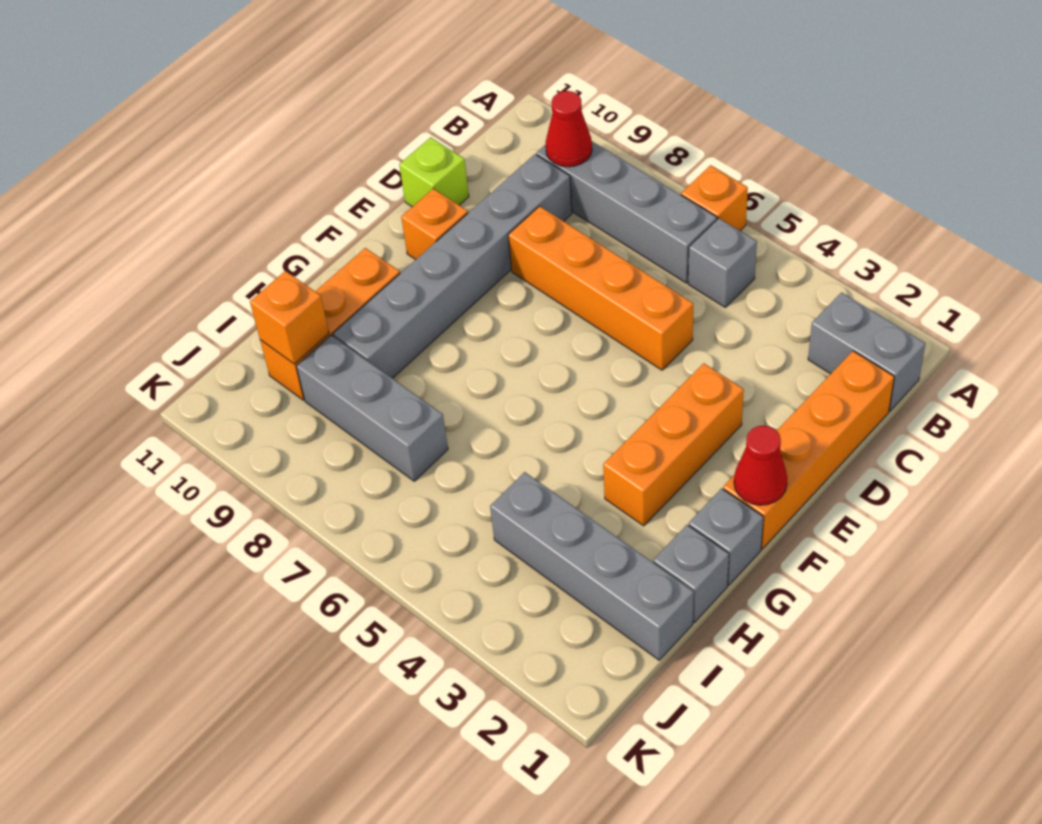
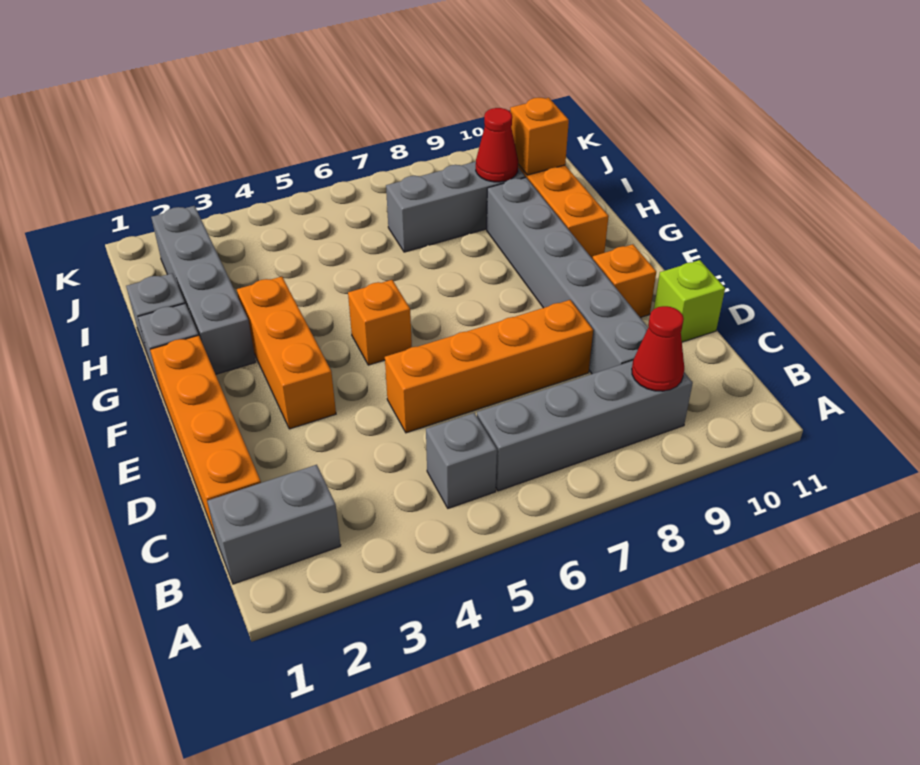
orange 1x1 brick [681,165,748,231] -> orange 1x1 brick moved to [348,280,412,365]
red 1x1 cone [734,426,787,505] -> red 1x1 cone moved to [476,108,518,182]
grey 1x4 brick [490,472,694,660] -> grey 1x4 brick turned to [151,206,256,374]

